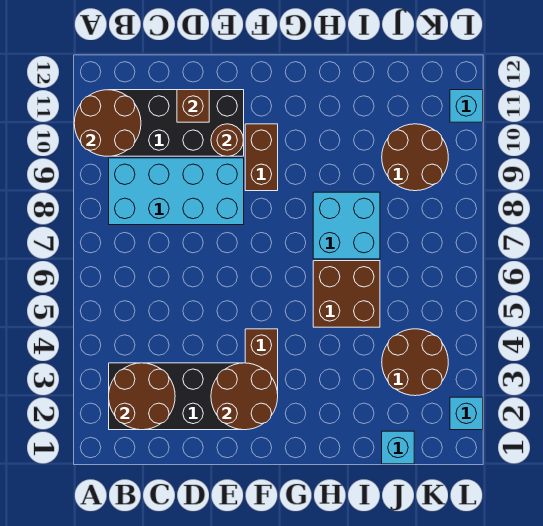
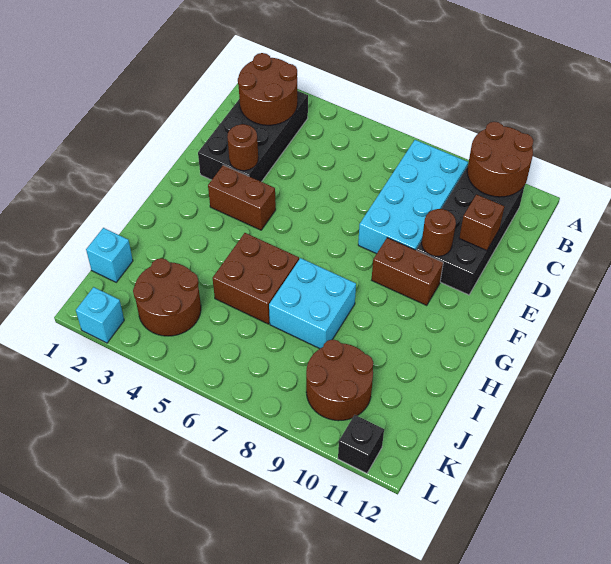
brown 2x2 round brick [211,363,278,430] -> brown 1x1 round brick [227,124,258,171]
cyan 1x1 brick [450,90,483,122] -> black 1x1 brick [338,415,384,473]

